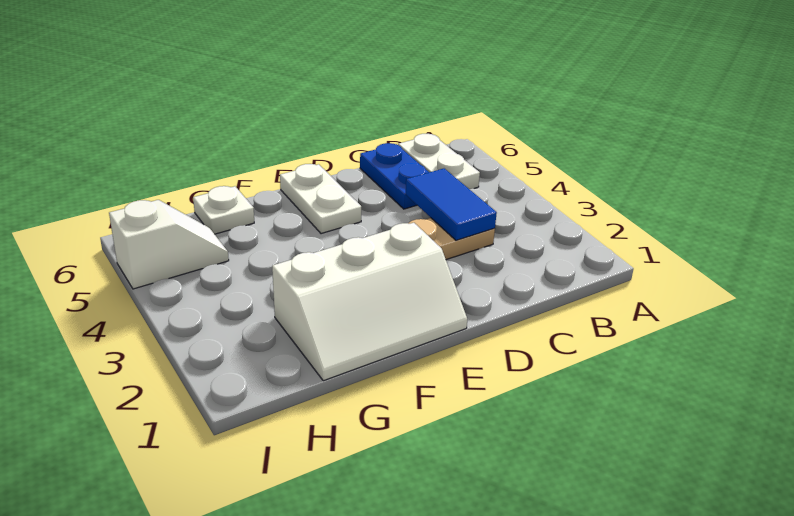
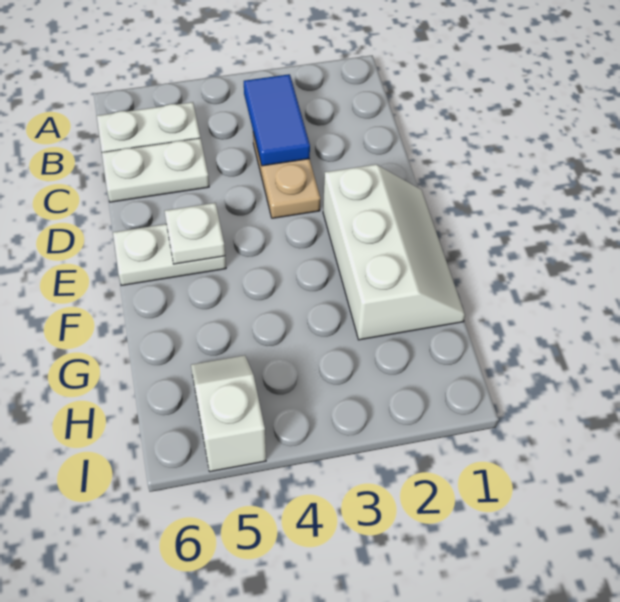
blue 1x2 tile [406,169,497,240] -> blue 1x2 tile turned to [244,74,310,166]
blue 1x2 plate [360,143,429,209] -> white 1x2 plate [102,138,209,202]
white 1x1 plate [193,186,254,234] -> white 1x1 plate moved to [165,203,225,264]

